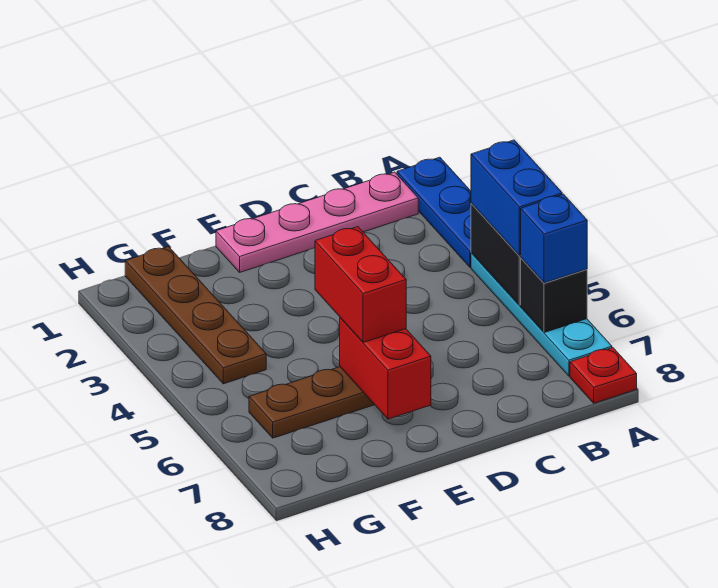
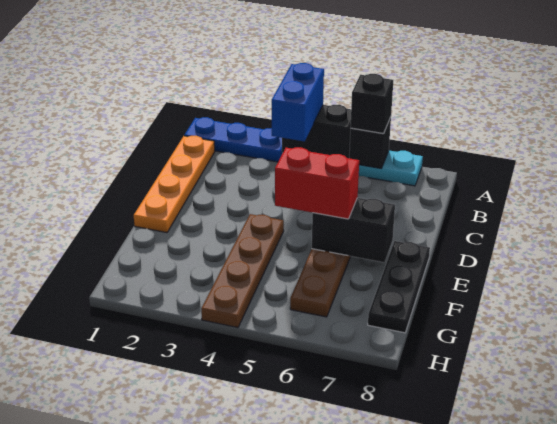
blue 1x2 brick [471,140,562,256] -> blue 1x2 brick turned to [272,63,324,141]
blue 1x1 brick [521,194,587,283] -> black 1x1 brick [350,74,393,134]
red 1x1 plate [570,348,637,403] -> none
pink 1x4 plate [216,172,418,272] -> orange 1x4 plate [134,136,215,233]
red 1x2 brick [340,318,431,419] -> black 1x2 brick [312,198,395,262]
none -> black 1x3 plate [368,241,430,333]
brown 1x4 plate [125,246,266,384] -> brown 1x4 plate turned to [201,214,284,328]

